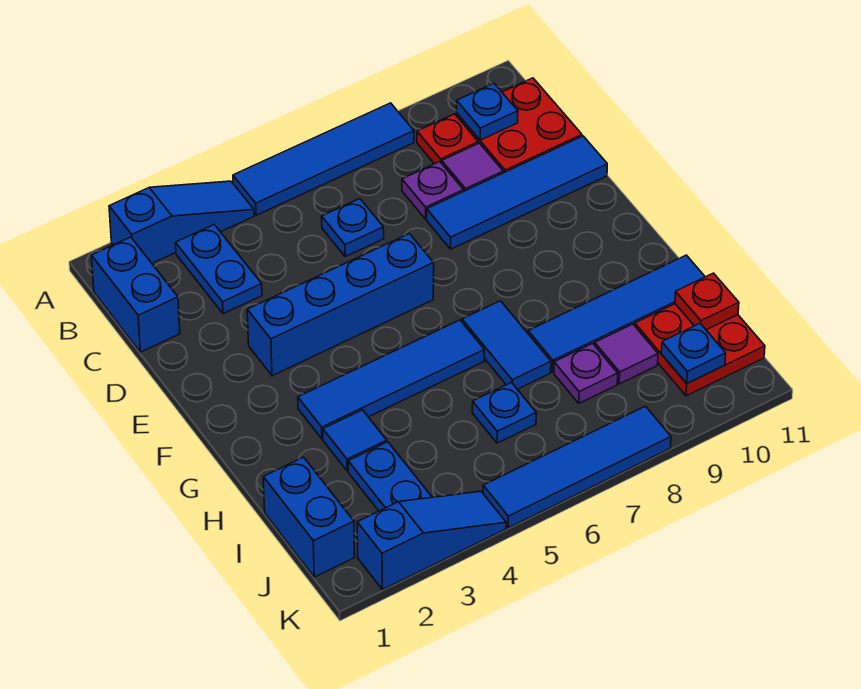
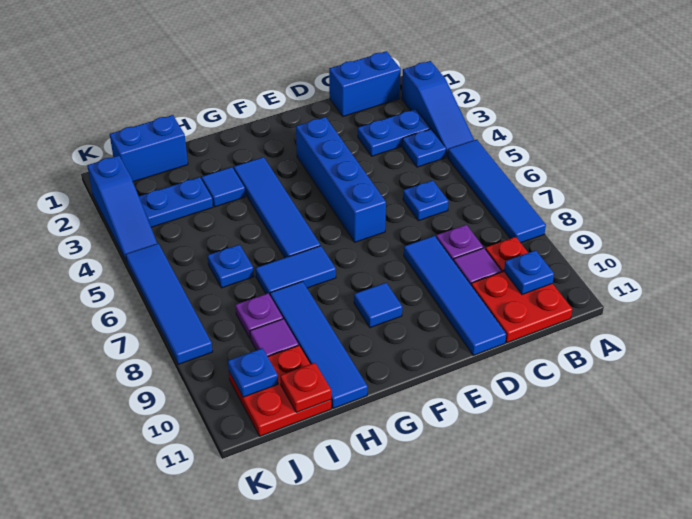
none -> blue 1x1 plate [402,129,446,167]
none -> blue 1x1 tile [354,283,402,328]

